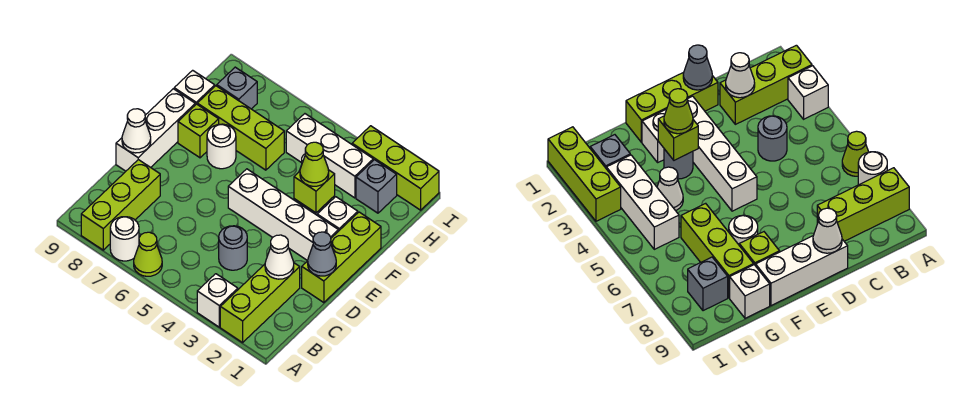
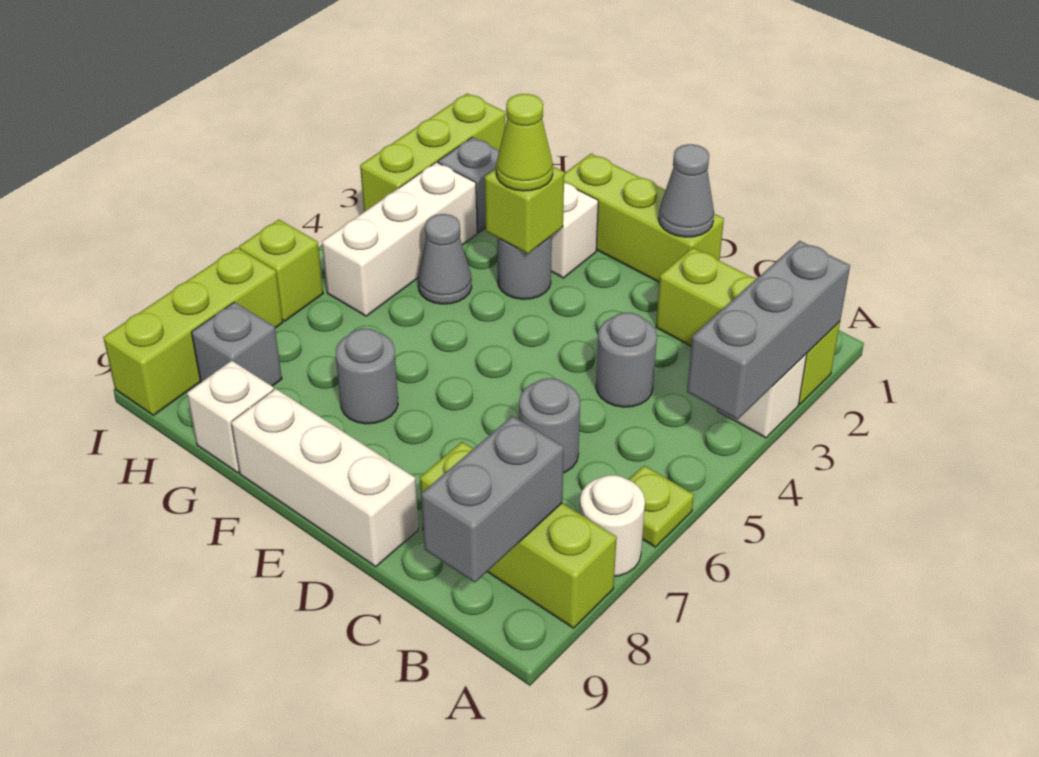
none -> grey 1x3 brick [687,241,850,420]
lime 1x1 cone [134,232,162,276] -> lime 1x1 plate [629,466,694,547]
none -> grey 1x2 brick [421,416,564,583]
white 1x1 cone [265,235,294,279] -> none
none -> grey 1x1 round brick [519,378,580,473]
white 1x1 cone [122,109,151,153] -> none
white 1x4 brick [228,169,338,261] -> none
white 1x1 round brick [207,124,236,169] -> grey 1x1 round brick [336,329,398,424]
lime 1x1 brick [178,104,219,158] -> lime 1x1 brick moved to [239,220,323,321]
white 1x1 cone [657,167,683,211] -> grey 1x1 cone [418,214,472,304]
lime 1x3 brick [197,86,284,170] -> lime 1x3 brick moved to [103,248,283,415]

